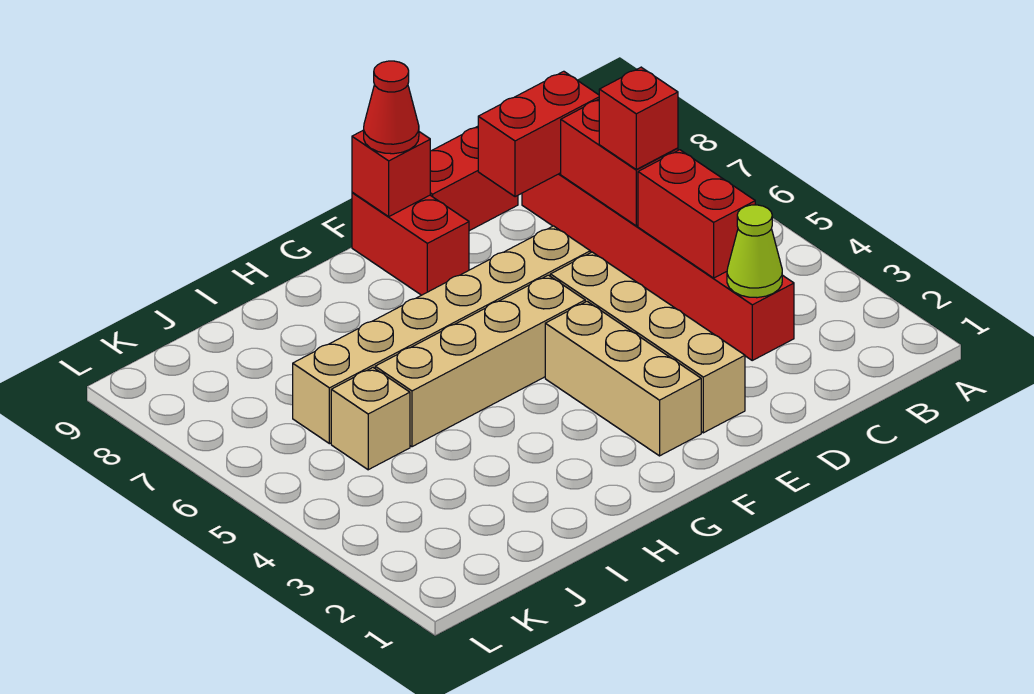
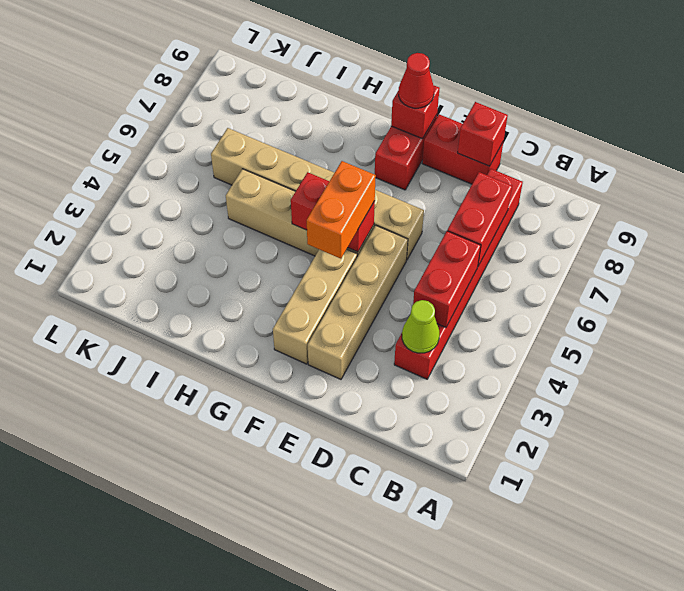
red 1x1 brick [599,67,678,169] -> red 1x1 brick moved to [458,102,508,166]
red 1x2 brick [478,71,599,197] -> red 1x2 brick moved to [291,172,375,252]
none -> orange 1x2 brick [307,161,376,259]
tan 1x1 brick [331,368,410,470] -> none

